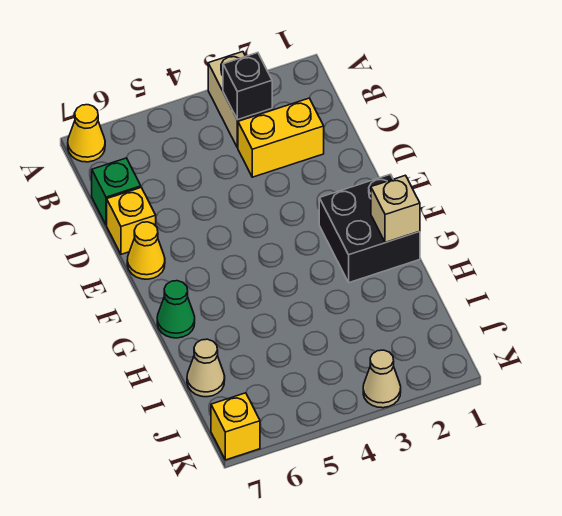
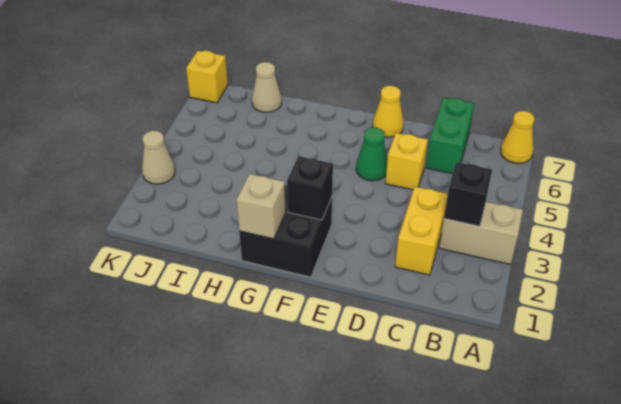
green 1x1 brick [92,158,141,225] -> green 1x2 brick [426,97,474,174]
yellow 1x1 brick [107,187,156,254] -> yellow 1x1 brick moved to [385,133,428,190]
none -> black 1x1 brick [287,156,333,220]
green 1x1 cone [157,281,195,338] -> green 1x1 cone moved to [356,127,387,181]

